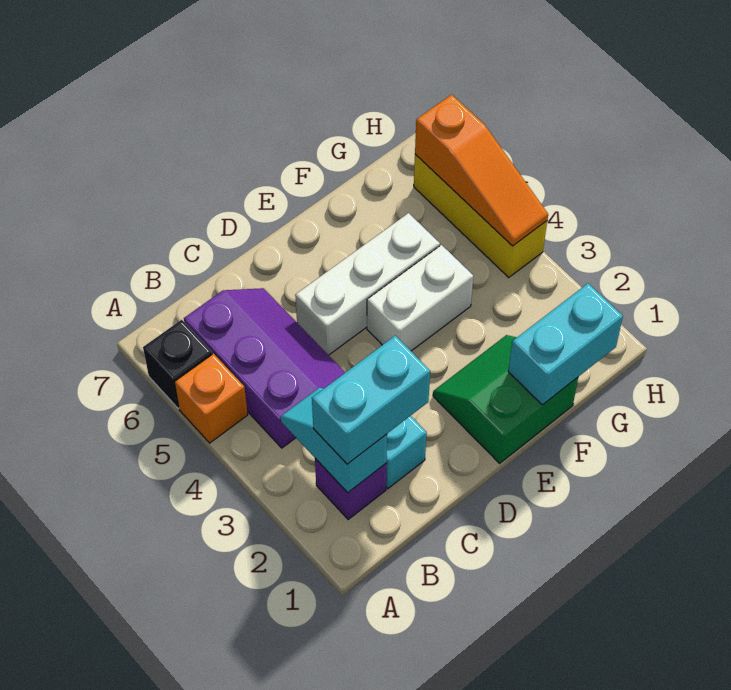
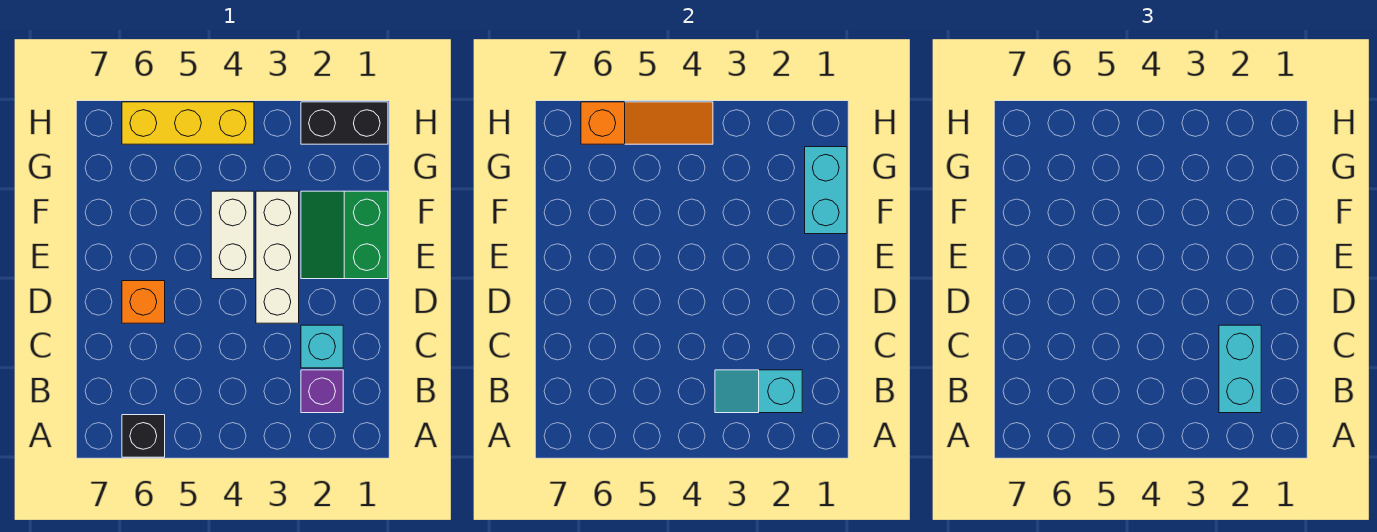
orange 1x1 brick [175,354,248,443] -> orange 1x1 brick moved to [122,281,165,323]
purple 2x3 slope [184,288,345,448] -> none
white 1x3 brick [295,213,440,355] -> white 1x3 brick moved to [256,191,299,323]
none -> black 1x2 brick [301,102,388,144]

